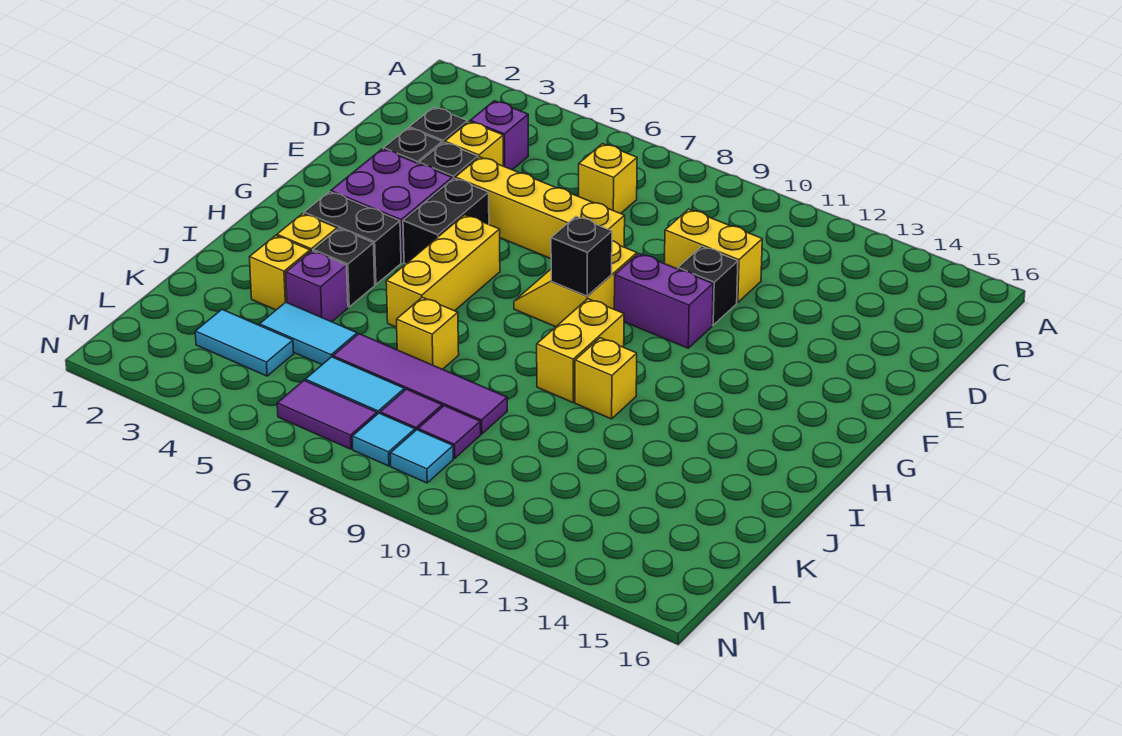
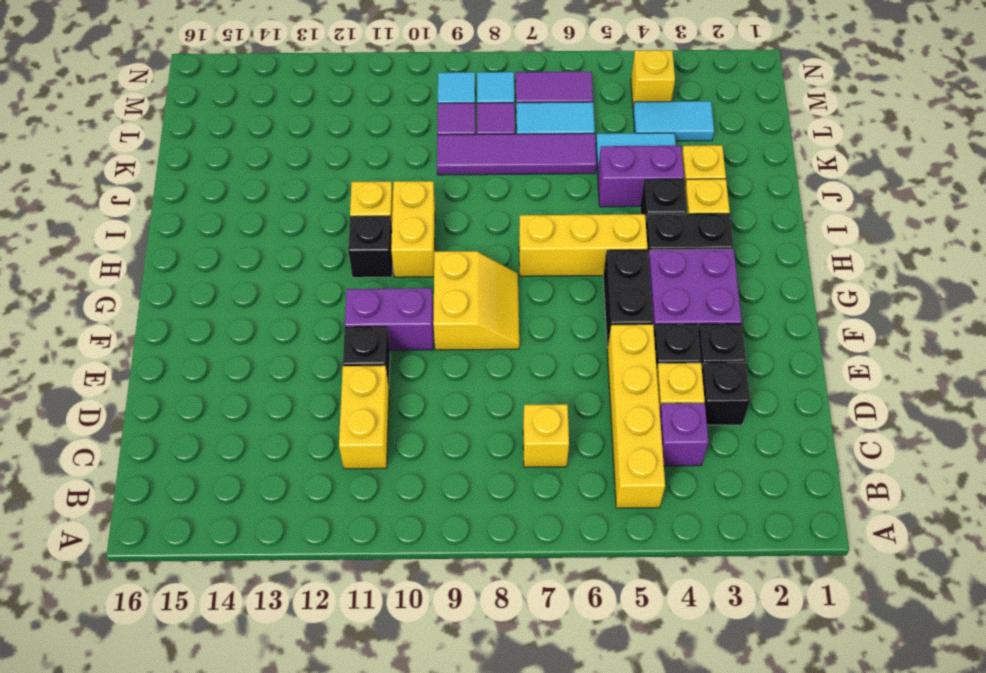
yellow 1x2 brick [665,209,762,303] -> yellow 1x2 brick turned to [339,366,389,469]
yellow 1x4 brick [455,157,625,259] -> yellow 1x4 brick turned to [607,324,665,508]
yellow 1x3 brick [386,215,500,327] -> yellow 1x3 brick turned to [519,214,648,276]
black 1x1 brick [551,217,612,296] -> black 1x1 brick moved to [348,216,393,278]
purple 1x1 brick [286,251,348,322] -> purple 1x2 brick [598,146,684,207]
yellow 1x1 brick [397,297,459,369] -> yellow 1x1 brick moved to [631,50,675,108]

